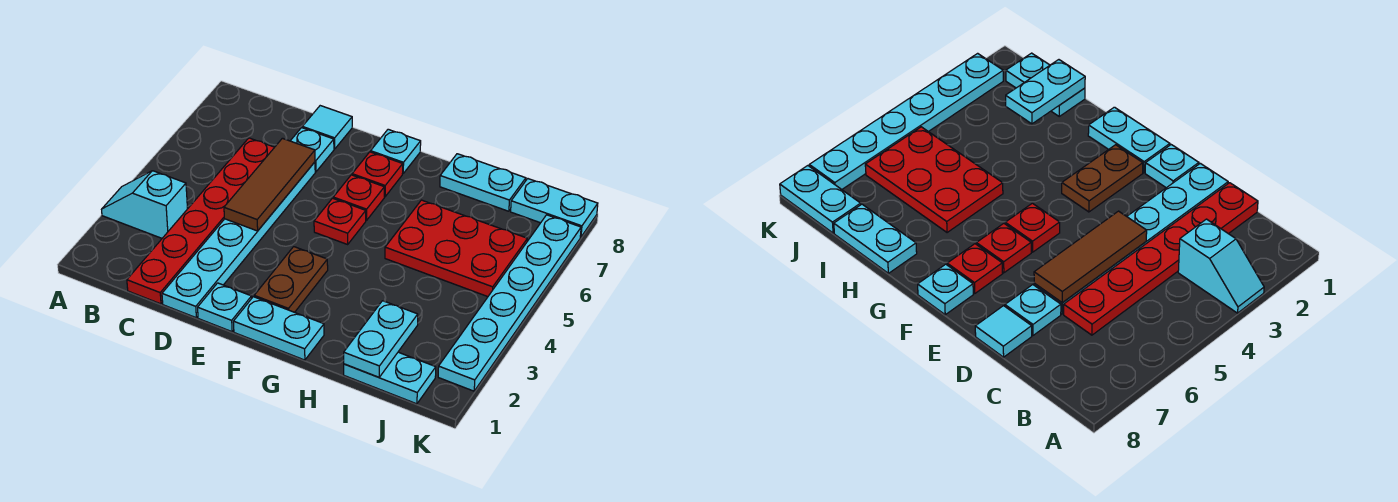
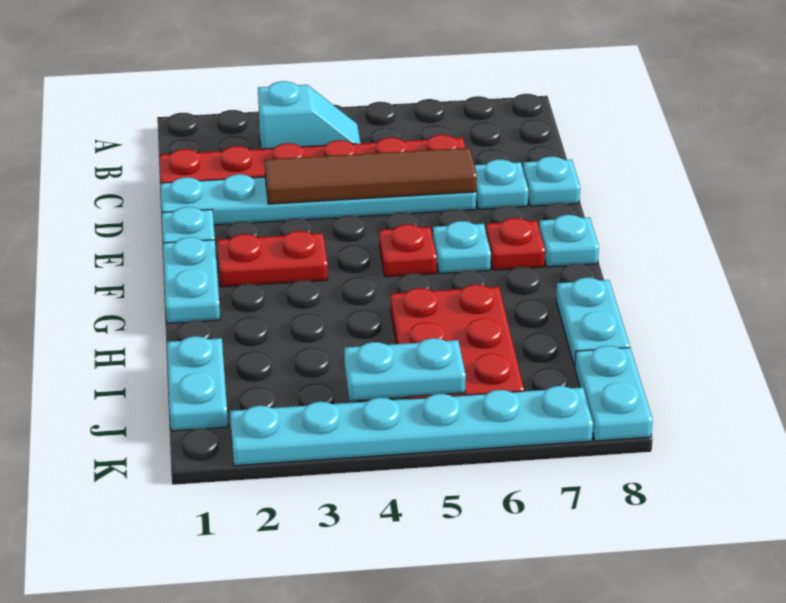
cyan 1x2 slope [102,171,187,238] -> cyan 1x2 slope turned to [258,81,360,149]
brown 1x3 tile [224,138,315,231] -> brown 1x4 tile [265,148,477,204]
cyan 1x1 tile [302,106,352,149] -> cyan 1x1 plate [523,157,580,206]
brown 1x2 plate [254,247,328,312] -> red 1x2 plate [217,231,328,287]
red 1x1 plate [333,175,384,220] -> cyan 1x1 plate [433,221,491,273]
cyan 1x2 plate [344,301,418,377] -> cyan 1x2 plate moved to [344,338,466,400]

